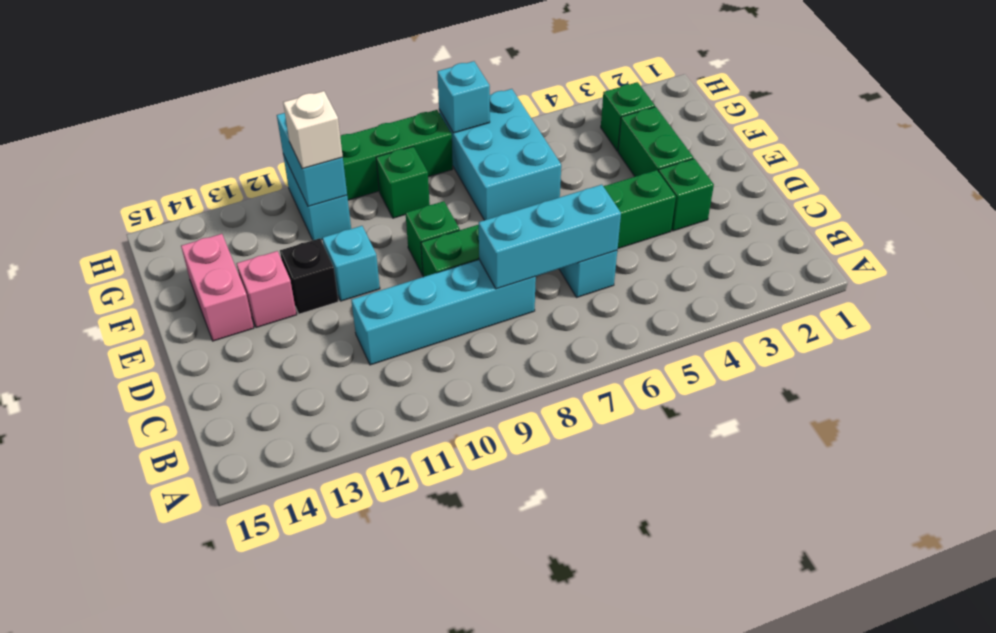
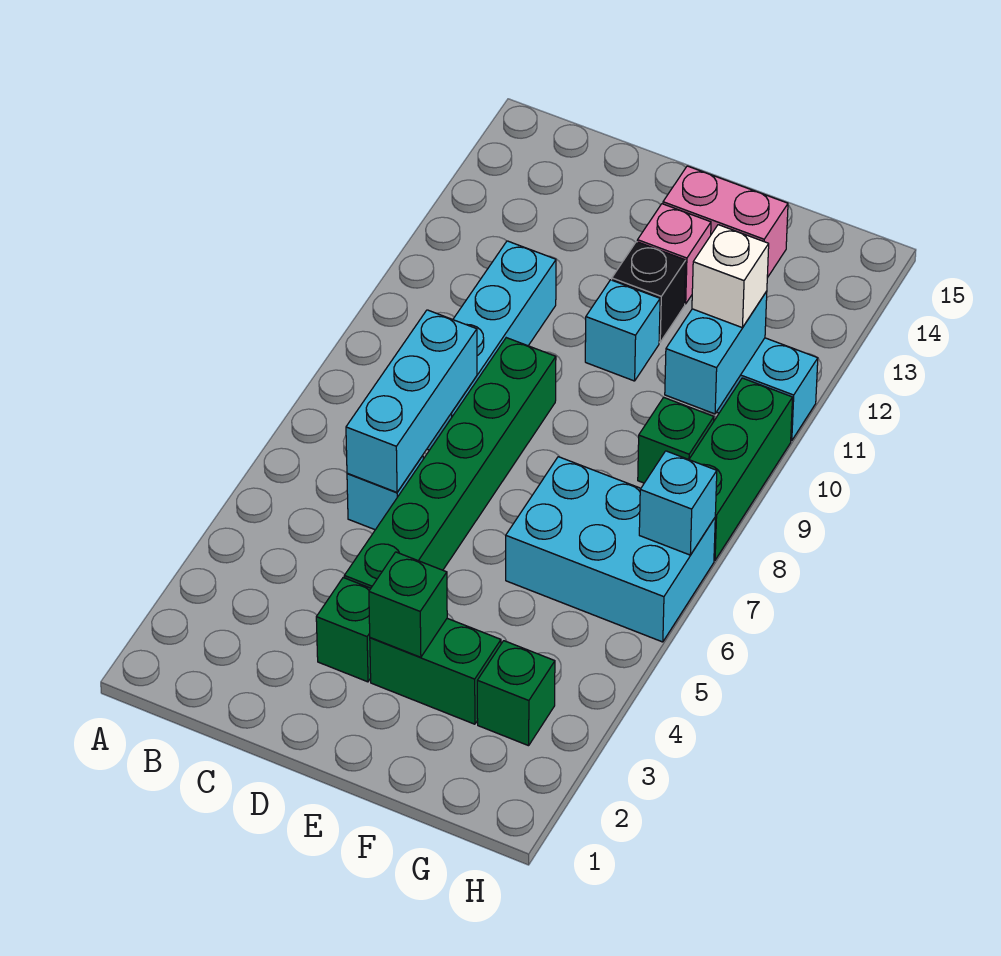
green 1x1 brick [406,201,460,275] -> green 1x1 brick moved to [369,552,447,657]
cyan 1x2 brick [277,113,347,206] -> cyan 1x2 brick turned to [665,291,767,414]

